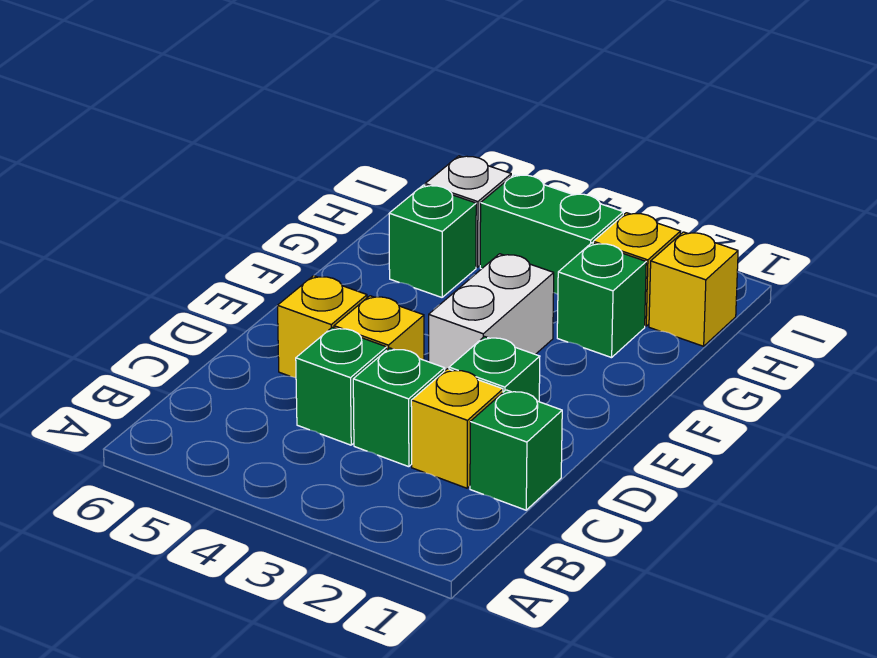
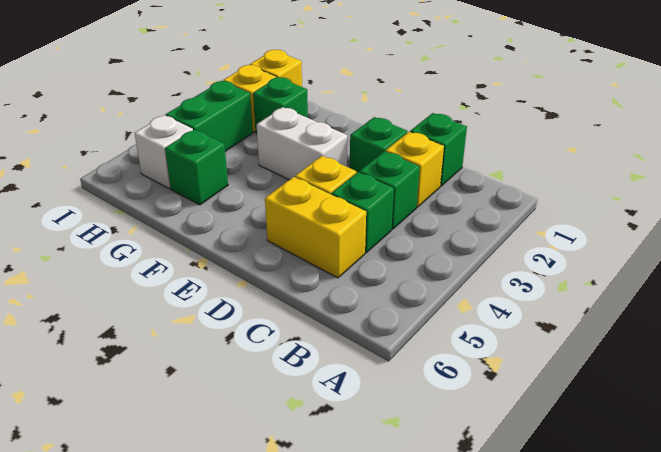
yellow 1x1 brick [277,276,367,378] -> yellow 1x2 brick [265,177,366,278]

